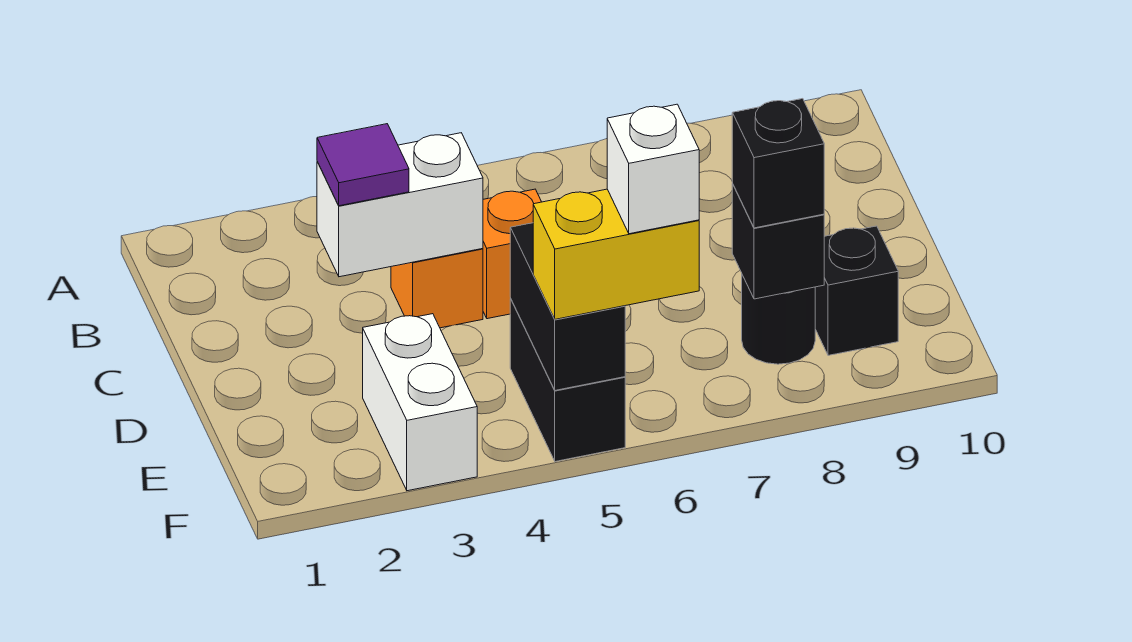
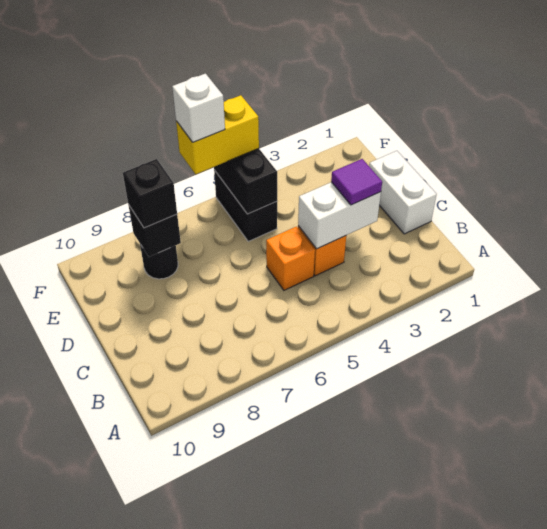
white 1x2 brick [363,314,477,491] -> white 1x2 brick moved to [369,151,437,234]
black 1x1 brick [815,226,898,355] -> none

